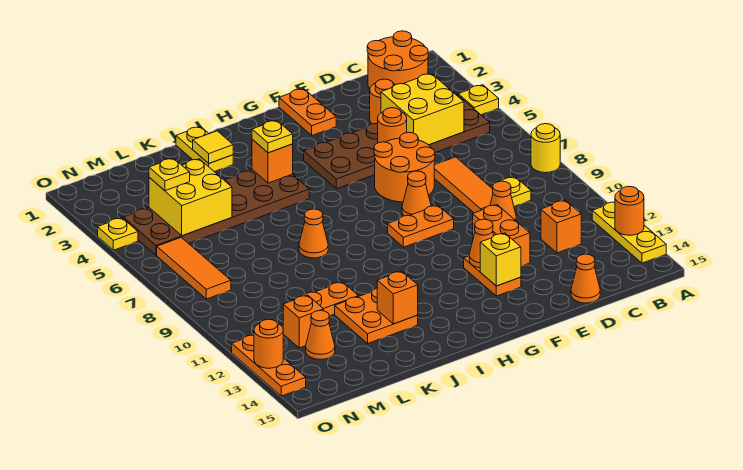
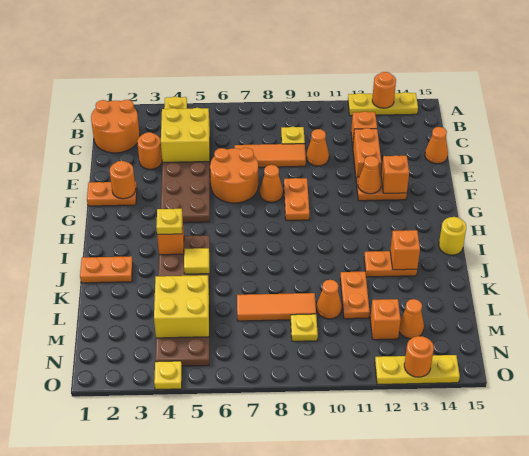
yellow 1x1 round brick [531,124,560,173] -> yellow 1x1 round brick moved to [439,217,466,255]
orange 1x1 round brick [377,108,407,143] -> orange 1x1 round brick moved to [110,161,136,199]
orange 1x2 brick [473,205,530,266] -> orange 1x2 brick turned to [353,128,381,182]
yellow 1x1 brick [480,233,521,286] -> orange 1x1 brick [381,155,409,193]
yellow 1x2 plate [176,126,233,172] -> orange 1x2 plate [80,256,133,283]
yellow 1x1 tile [193,131,233,163] -> yellow 1x1 tile moved to [184,248,209,274]
orange 1x1 cone [299,209,328,258] -> orange 1x1 cone moved to [317,280,342,319]
orange 2x2 plate [335,288,418,343] -> orange 1x2 plate [364,251,417,277]
yellow 1x1 plate [149,158,190,191] -> yellow 1x1 plate moved to [291,314,318,341]
orange 1x3 tile [157,237,231,299] -> orange 1x3 tile moved to [237,293,316,321]
orange 1x3 plate [232,335,306,396] -> yellow 1x3 plate [375,355,460,385]

